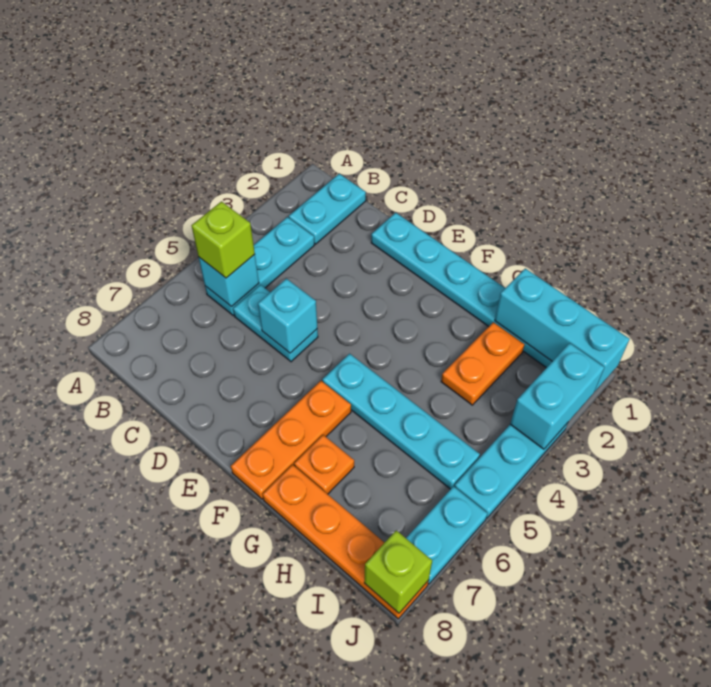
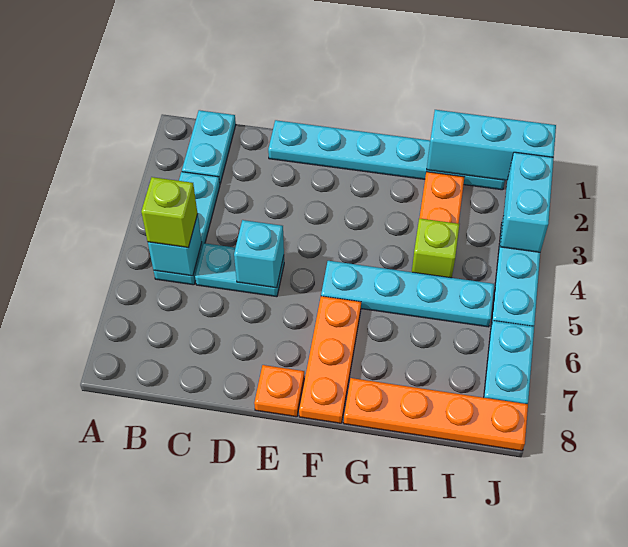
orange 1x1 plate [294,435,354,494] -> orange 1x1 plate moved to [254,365,304,417]
lime 1x1 brick [364,530,432,613] -> lime 1x1 brick moved to [412,218,460,278]

